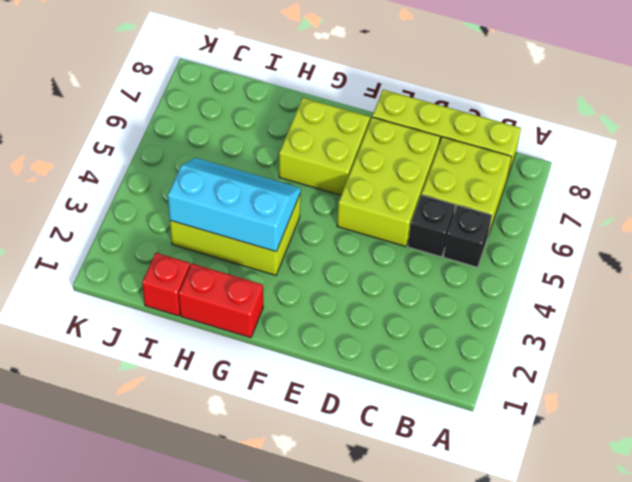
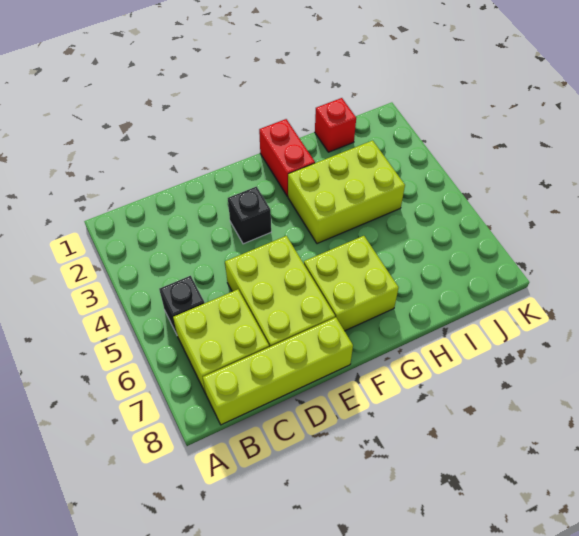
black 1x1 brick [408,195,455,257] -> black 1x1 brick moved to [228,186,271,244]
red 1x2 brick [179,264,263,338] -> red 1x2 brick turned to [259,119,315,196]
cyan 2x3 slope [168,158,301,251] -> none

